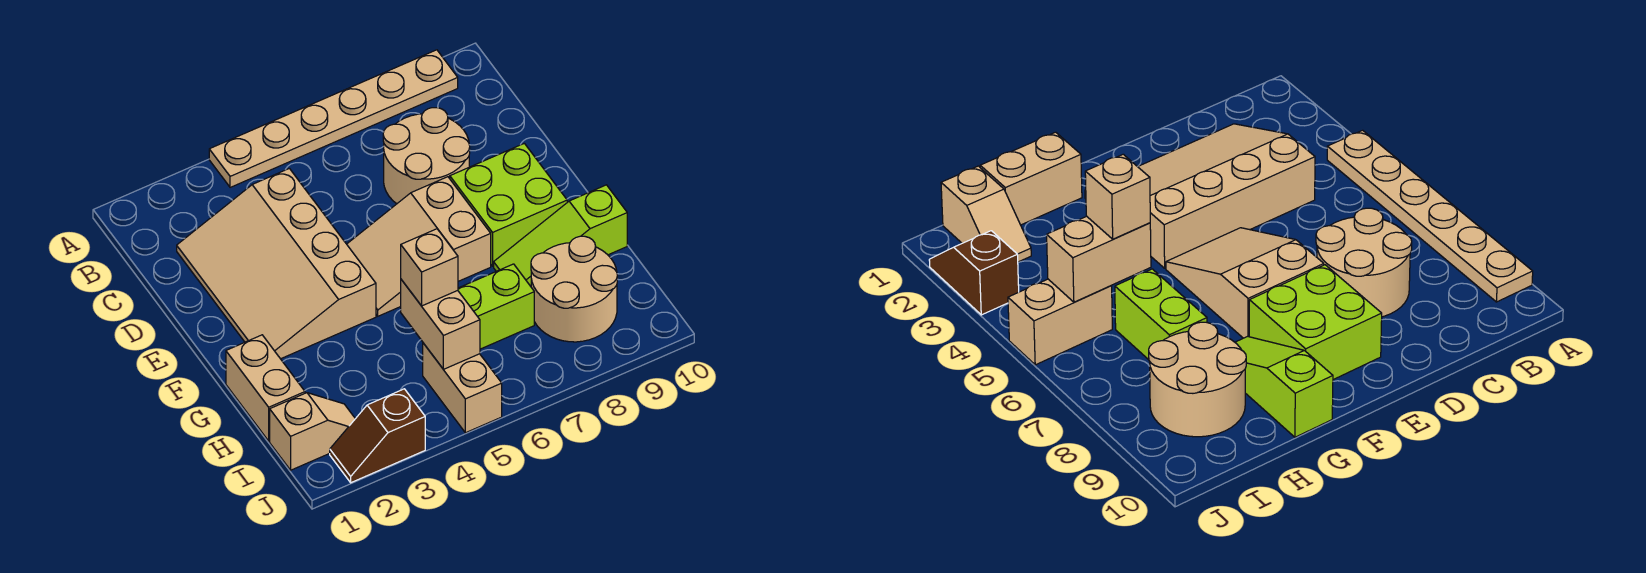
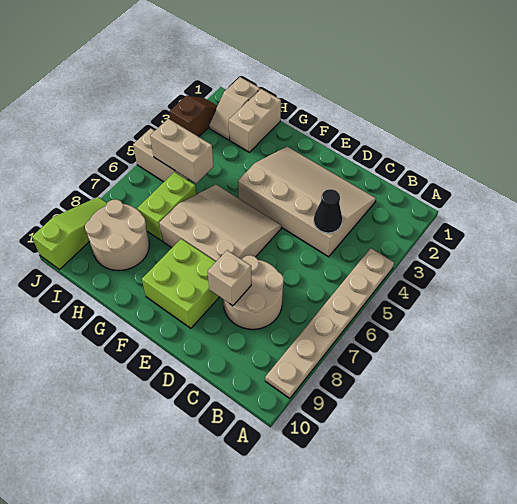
none -> black 1x1 cone [314,189,342,233]
tan 2x3 slope [347,177,491,316] -> tan 3x3 slope [159,184,281,261]
tan 1x2 brick [226,335,305,441] -> tan 1x2 brick turned to [229,89,281,152]
lime 1x3 slope [494,185,627,286] -> lime 1x3 slope moved to [32,197,107,269]
tan 1x1 brick [401,229,458,306] -> tan 1x1 brick moved to [208,250,251,306]

